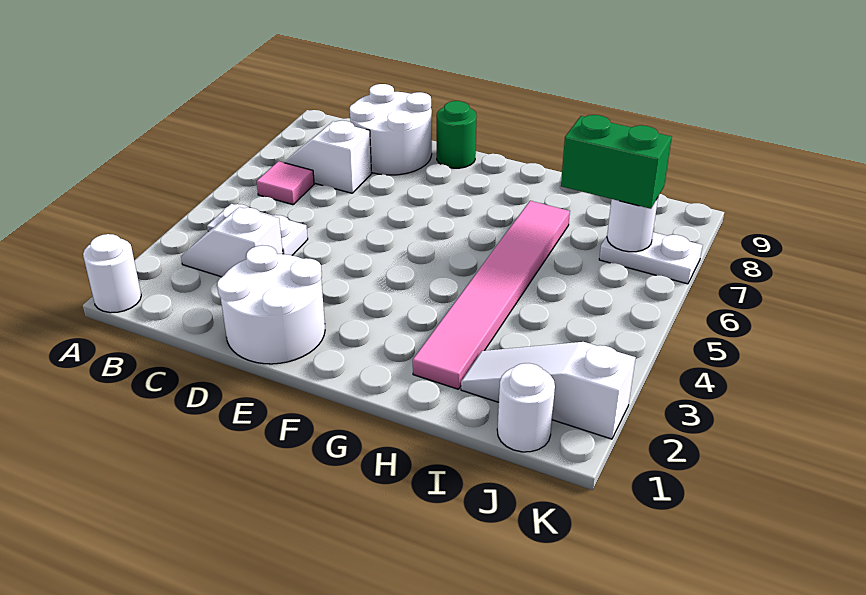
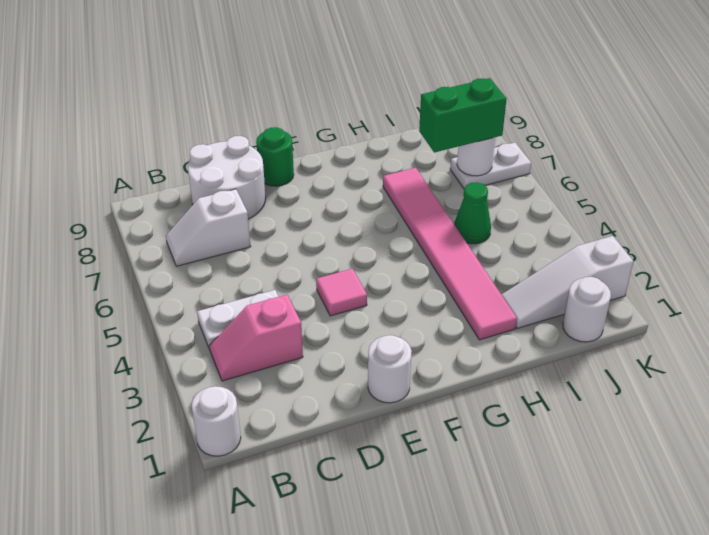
white 1x2 slope [181,207,283,277] -> pink 1x2 slope [209,295,303,381]
pink 1x1 tile [257,161,314,205] -> pink 1x1 tile moved to [316,269,367,316]
white 2x2 round brick [217,245,325,364] -> white 1x1 round brick [368,335,412,403]
none -> green 1x1 cone [454,182,491,244]

